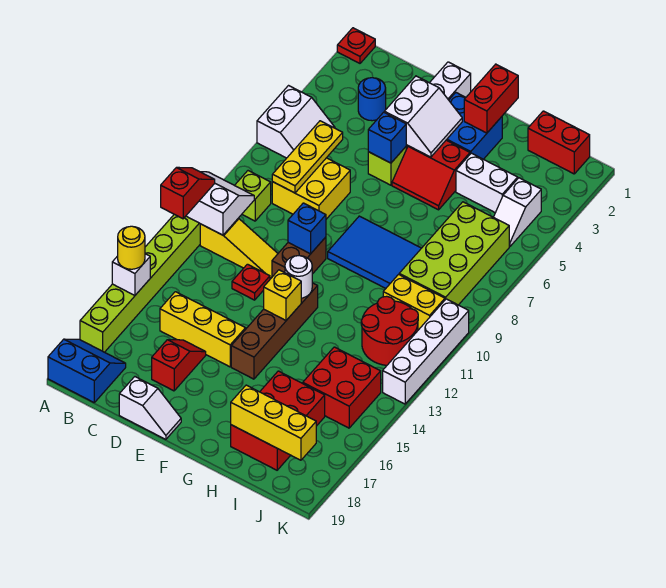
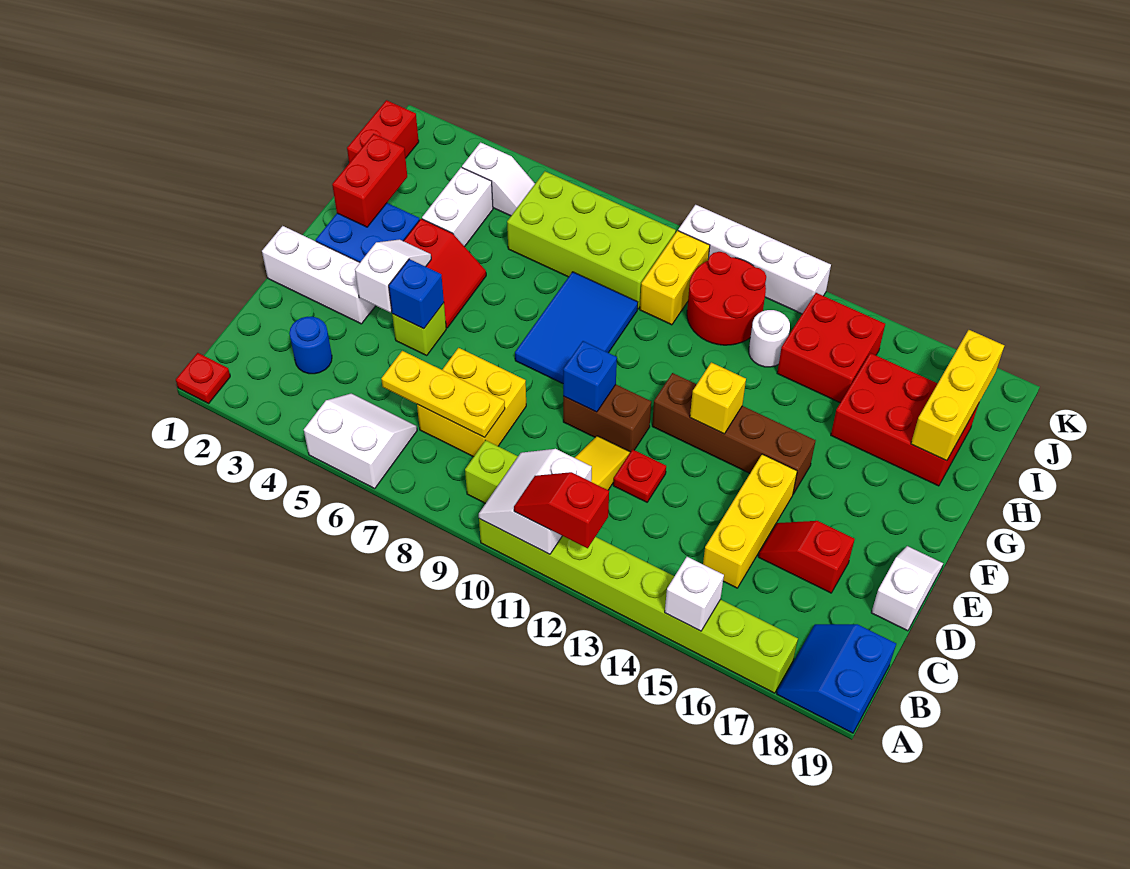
yellow 1x1 round brick [118,226,145,269] -> none
white 2x2 slope [384,76,462,157] -> white 1x2 slope [355,239,431,312]
white 1x1 round brick [285,256,312,298] -> white 1x1 round brick moved to [749,310,790,367]
red 1x2 brick [464,64,518,133] -> red 1x2 brick turned to [332,134,407,227]

